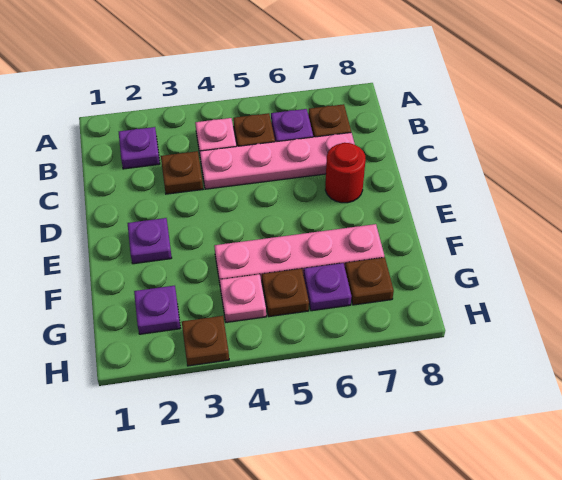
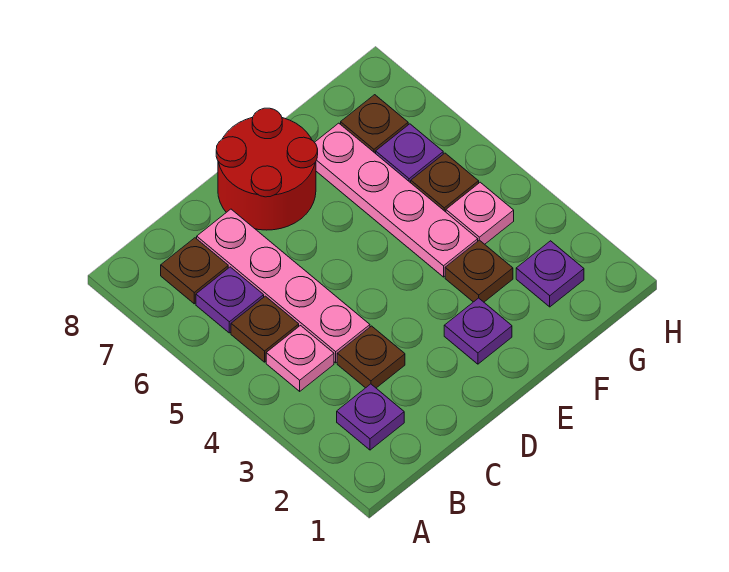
red 1x1 round brick [325,143,366,203] -> red 2x2 round brick [216,108,318,230]
brown 1x1 plate [182,316,229,366] -> brown 1x1 plate moved to [445,240,513,302]

